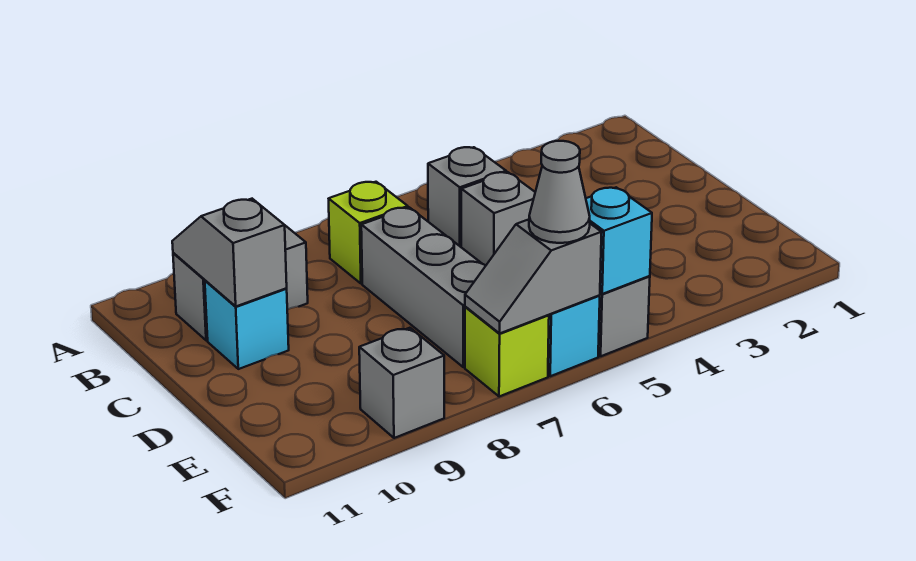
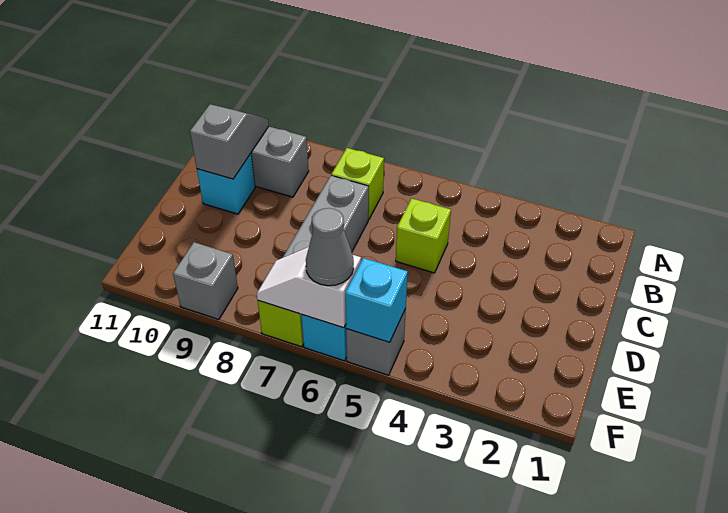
grey 1x1 brick [428,147,506,247] -> none
grey 1x1 brick [461,172,535,266] -> lime 1x1 brick [396,198,451,273]
grey 1x2 slope [465,219,602,333] -> white 1x2 slope [257,247,361,328]

